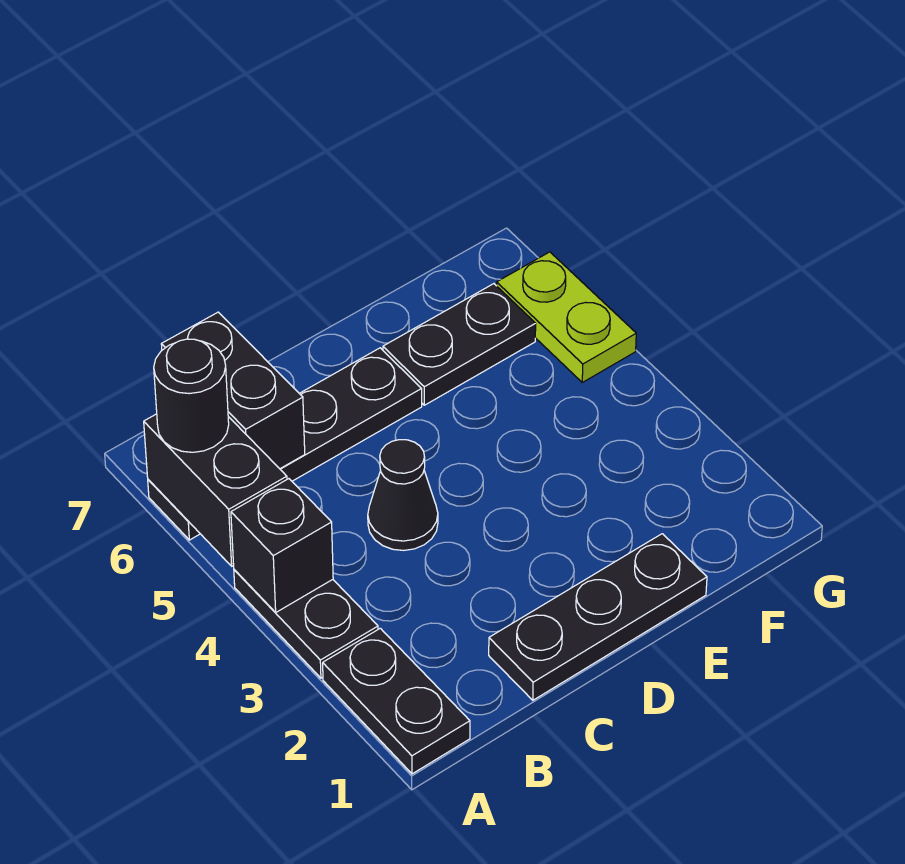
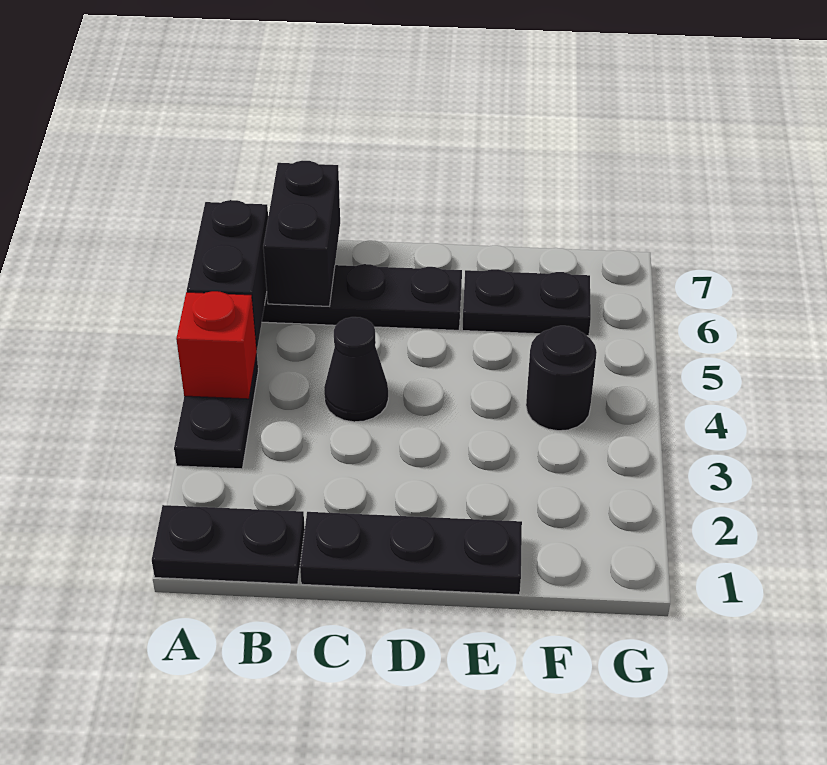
black 1x2 plate [323,628,470,774] -> black 1x2 plate turned to [152,505,305,584]
black 1x1 brick [231,479,333,613] -> red 1x1 brick [176,291,257,399]
black 1x1 round brick [154,339,229,452] -> black 1x1 round brick moved to [526,326,597,431]
lime 1x2 plate [497,252,636,382] -> none

